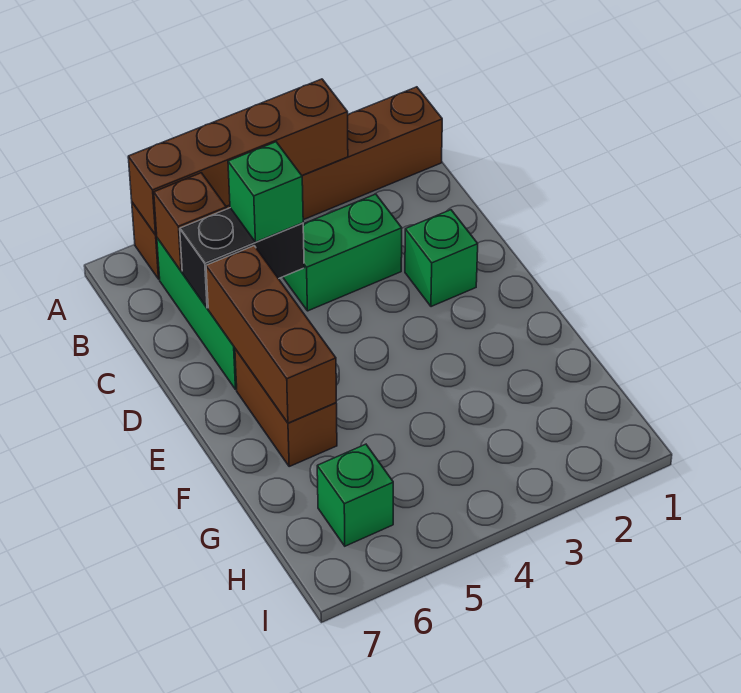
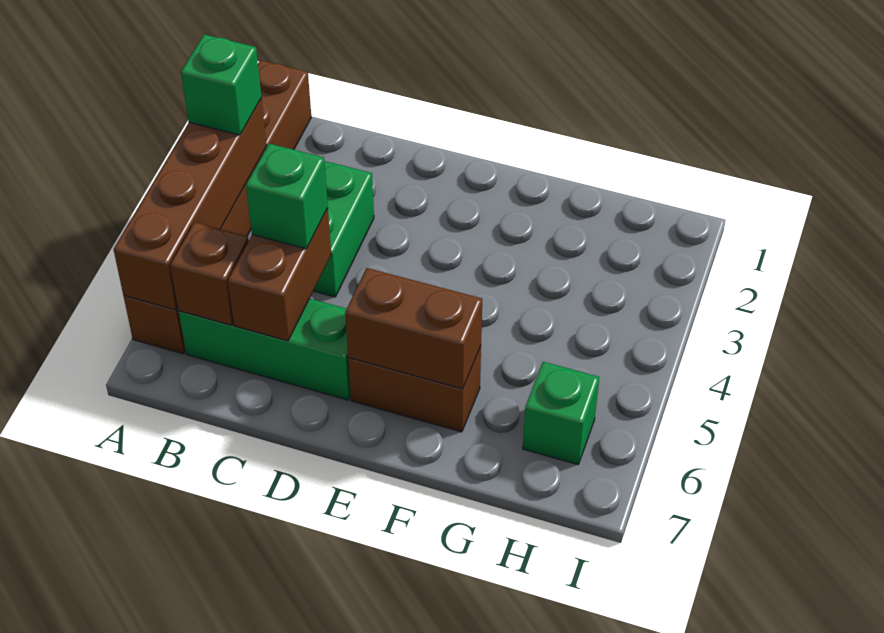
black 1x2 brick [180,208,304,308] -> brown 1x2 brick [228,208,331,341]
green 1x1 brick [405,210,478,307] -> green 1x1 brick moved to [181,34,261,135]
brown 1x3 brick [206,246,336,423] -> brown 1x2 brick [345,268,482,389]

